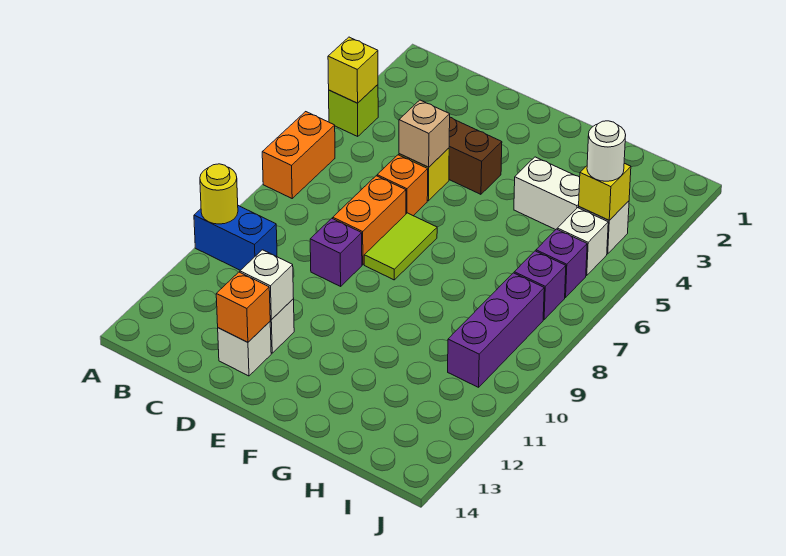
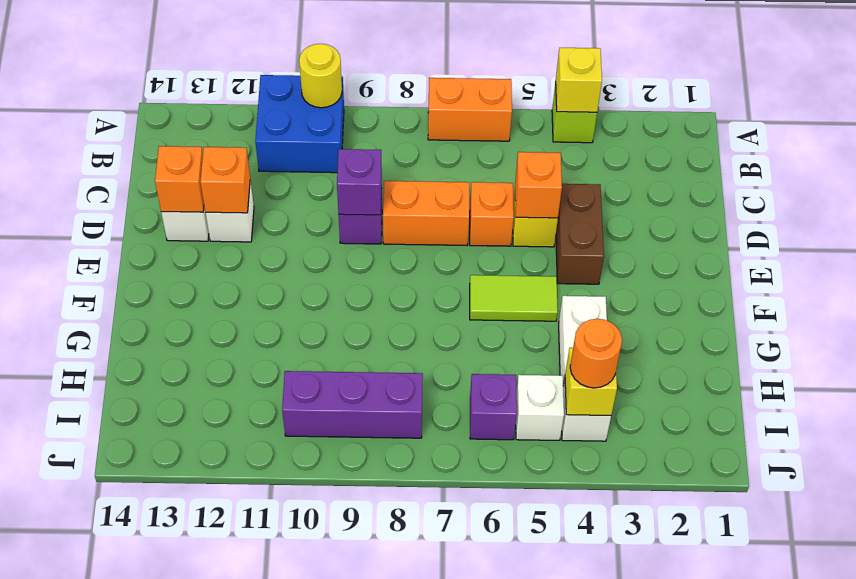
blue 1x2 brick [194,206,277,270] -> blue 2x2 brick [255,75,344,173]
tan 1x1 brick [399,100,450,167] -> orange 1x1 brick [515,152,562,218]
white 1x1 brick [240,250,293,320] -> orange 1x1 brick [200,147,250,213]
lime 1x2 tile [364,213,437,280] -> lime 1x2 tile moved to [470,275,558,321]
white 1x1 round brick [587,121,626,181] -> orange 1x1 round brick [570,319,622,388]
purple 1x1 brick [514,251,566,319] -> purple 1x1 brick moved to [337,149,382,215]

